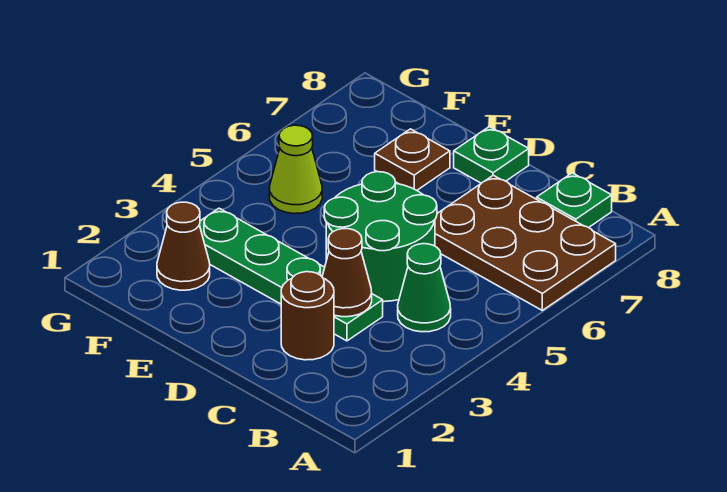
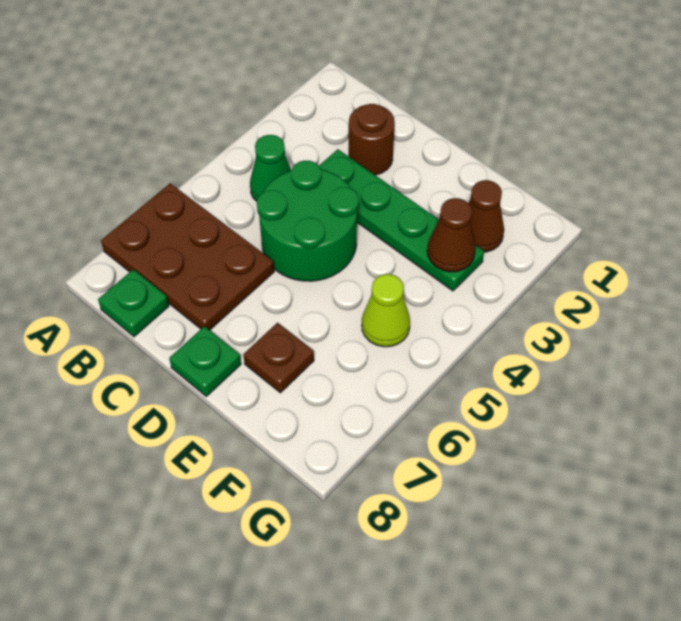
brown 1x1 cone [322,229,372,317] -> brown 1x1 cone moved to [427,198,476,272]

